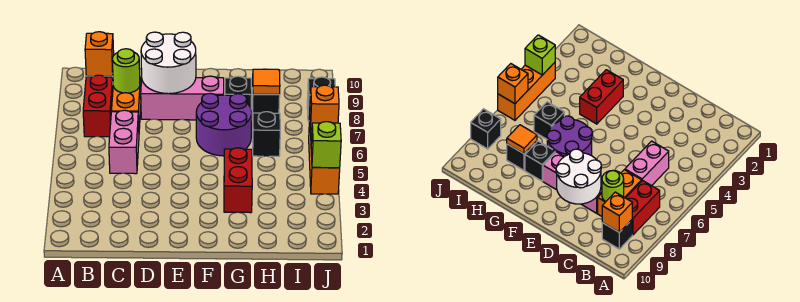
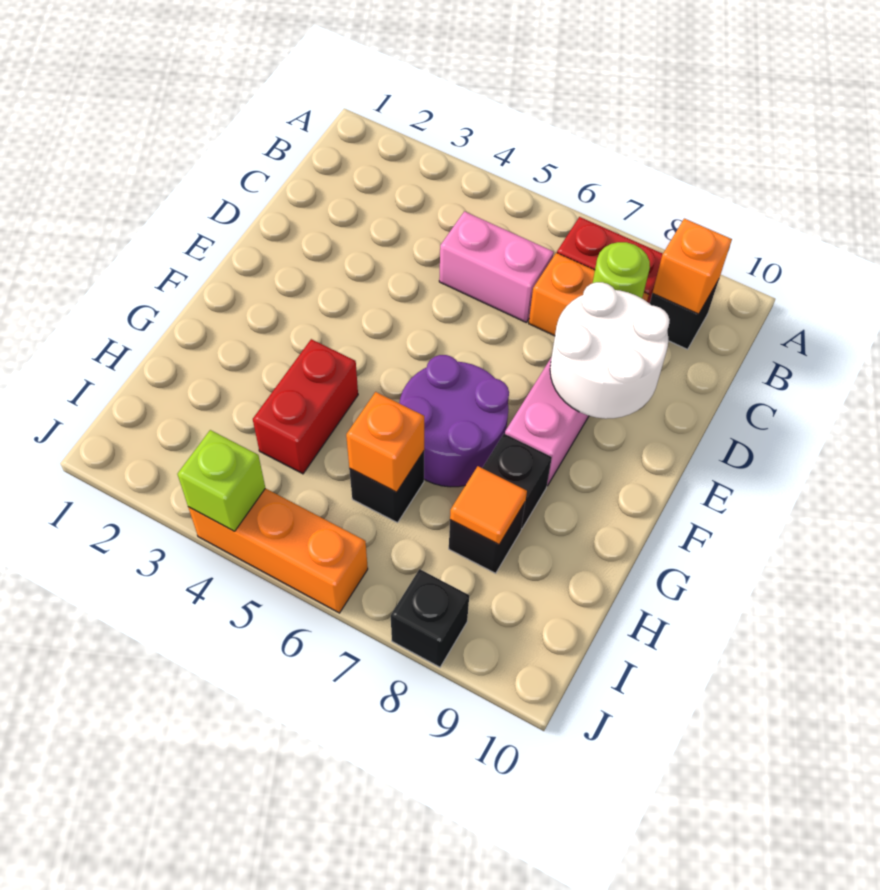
red 1x2 brick [224,148,252,213] -> red 1x2 brick turned to [253,339,358,474]
orange 1x1 brick [310,85,339,130] -> orange 1x1 brick moved to [346,392,424,492]

